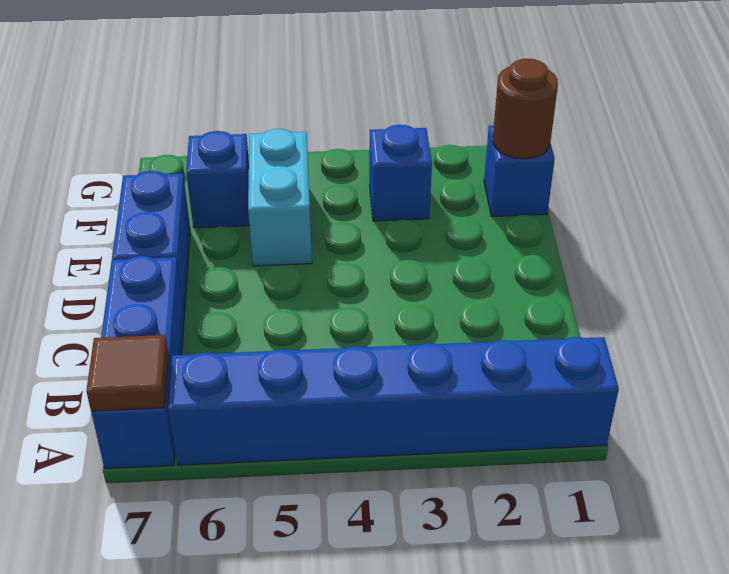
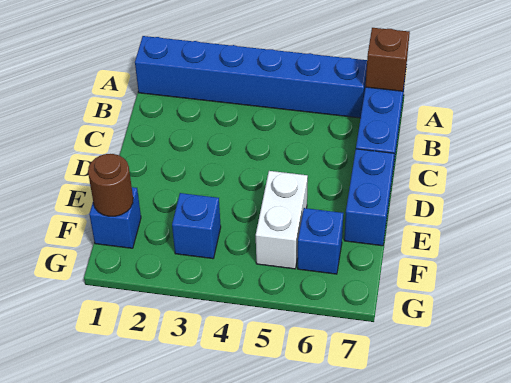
brown 1x1 tile [86,335,169,411] -> brown 1x1 brick [366,28,410,91]
cyan 1x2 brick [248,129,312,266] -> white 1x2 brick [256,171,308,269]

